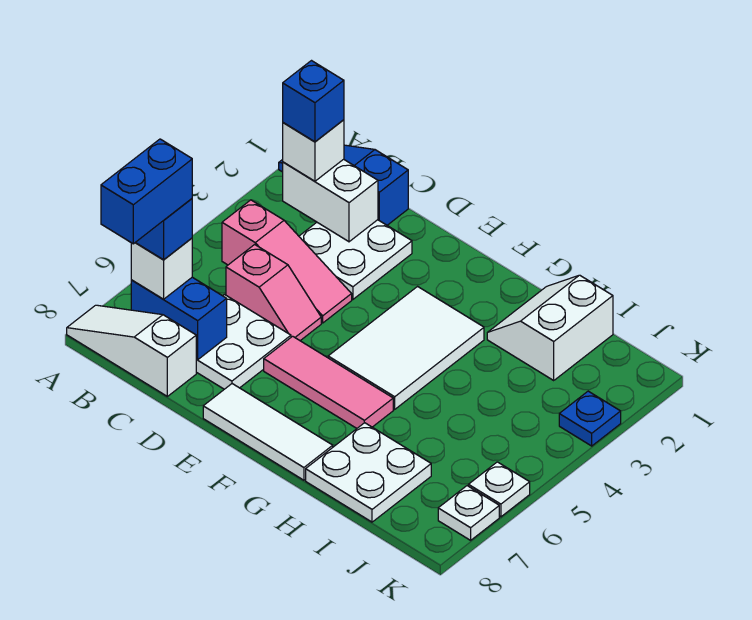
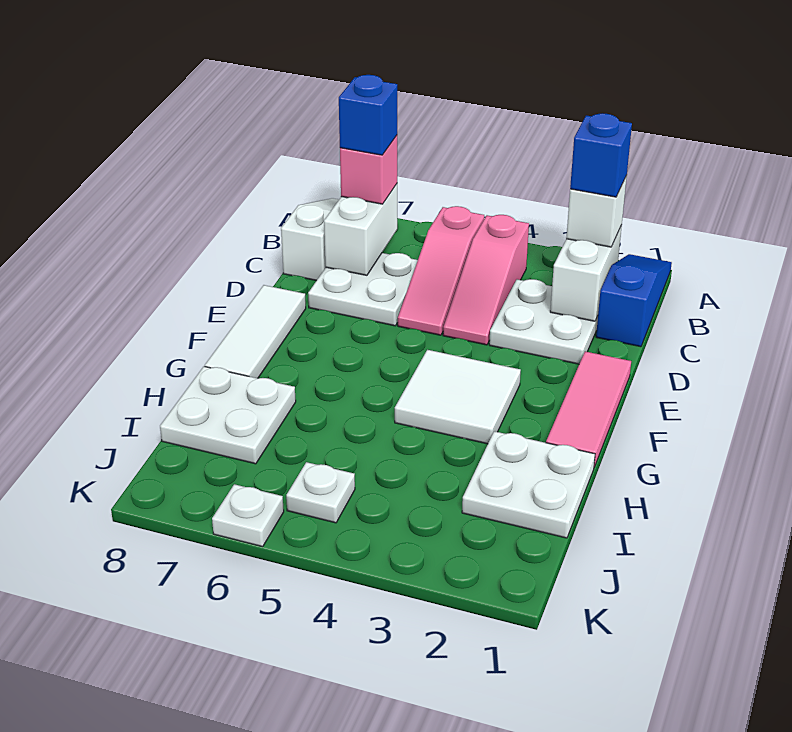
blue 1x2 brick [131,277,227,360] -> white 1x2 brick [324,184,397,275]
white 1x1 brick [131,238,192,299] -> pink 1x1 brick [340,136,397,204]
blue 1x2 brick [101,139,192,244] -> none
pink 1x2 slope [226,244,321,341] -> pink 1x3 slope [398,206,484,335]
pink 1x3 tile [264,336,393,428] -> pink 1x3 tile moved to [546,351,631,467]
white 2x3 tile [328,287,484,409] -> white 2x2 tile [395,350,521,444]
white 2x2 slope [487,275,613,380] -> white 2x2 plate [462,431,595,538]
blue 1x1 plate [559,391,621,446] -> none
white 1x1 plate [438,486,499,540] -> white 1x1 plate moved to [286,462,355,523]

